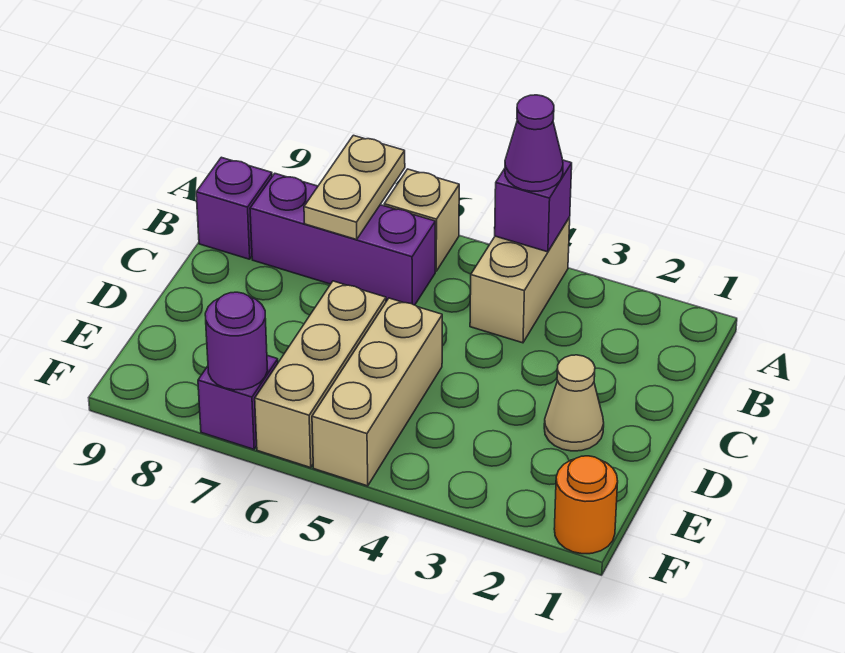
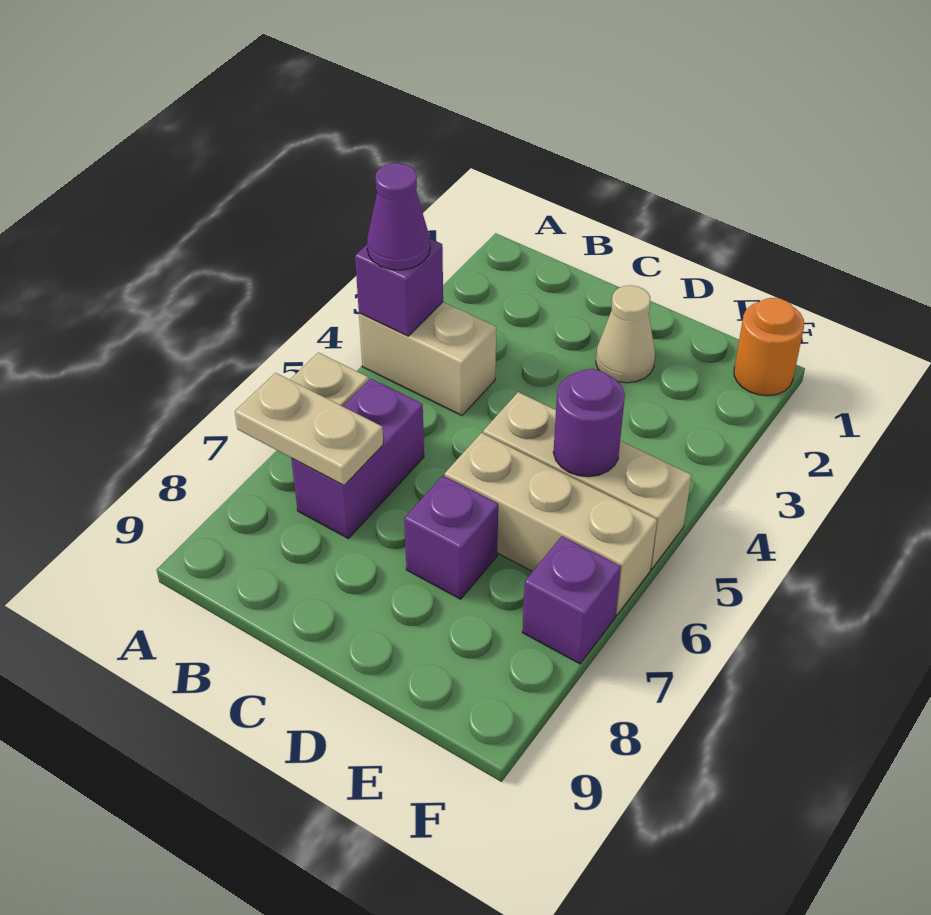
purple 1x3 brick [250,174,435,305] -> purple 1x2 brick [291,379,424,539]
purple 1x1 brick [196,157,272,259] -> purple 1x1 brick moved to [404,476,498,599]
purple 1x1 round brick [205,292,268,390] -> purple 1x1 round brick moved to [553,369,625,477]

